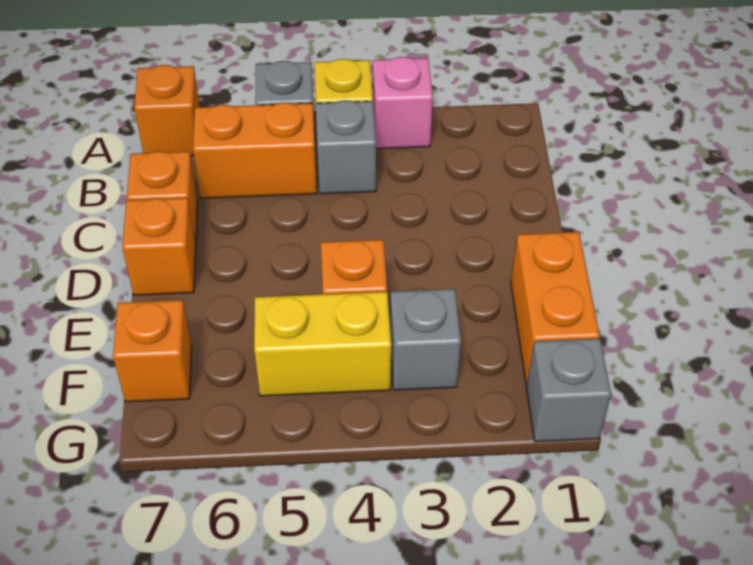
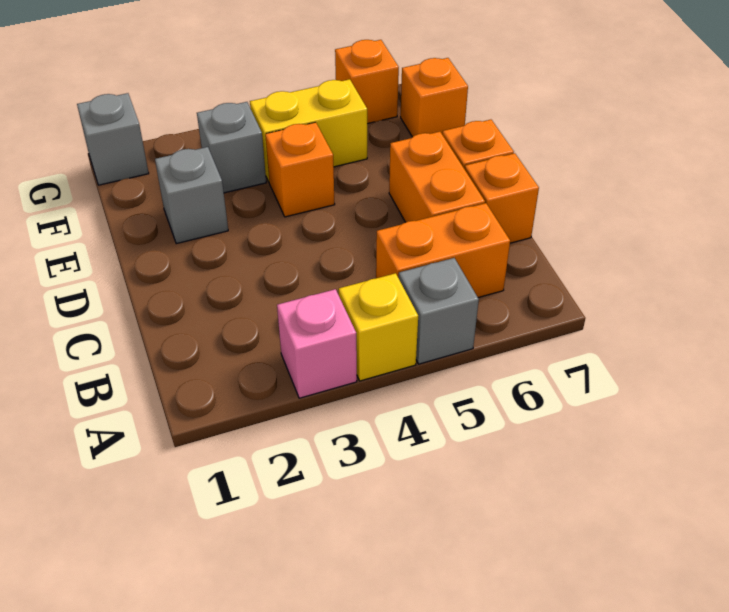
orange 1x1 brick [134,65,200,155] -> orange 1x1 brick moved to [335,40,399,124]
grey 1x1 brick [316,100,376,194] -> grey 1x1 brick moved to [155,147,228,244]
orange 1x2 brick [511,232,600,384] -> orange 1x2 brick moved to [389,132,485,222]

